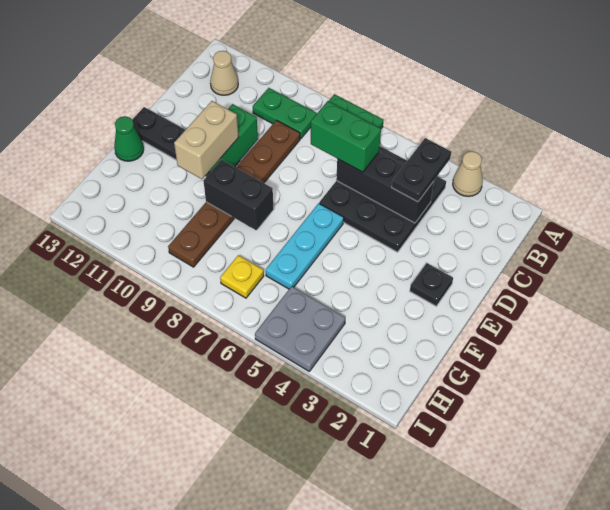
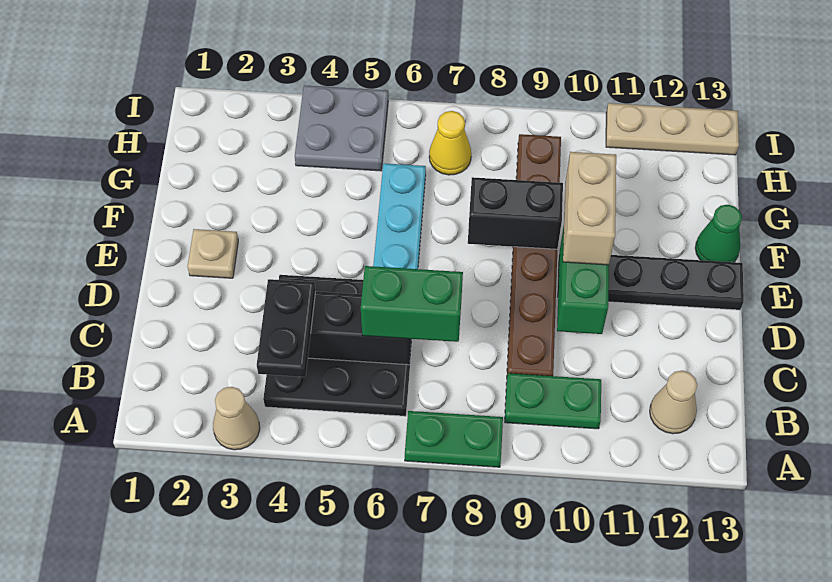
black 1x1 plate [410,263,453,306] -> tan 1x1 plate [187,229,238,278]
yellow 1x1 plate [220,255,264,298] -> yellow 1x1 cone [429,111,471,175]
none -> tan 1x3 plate [606,103,739,155]

